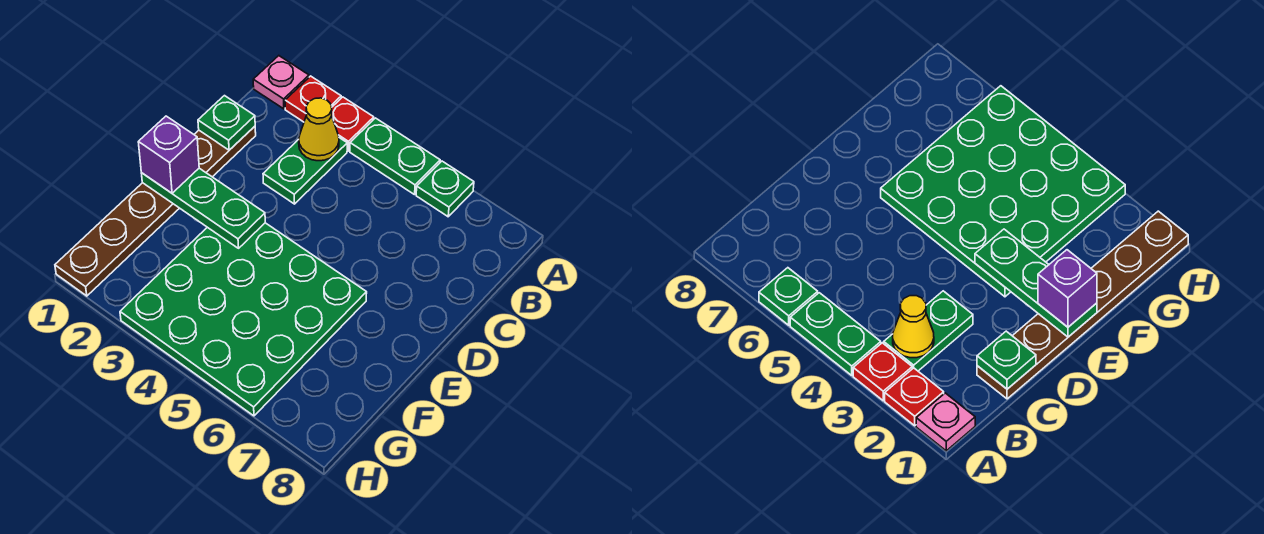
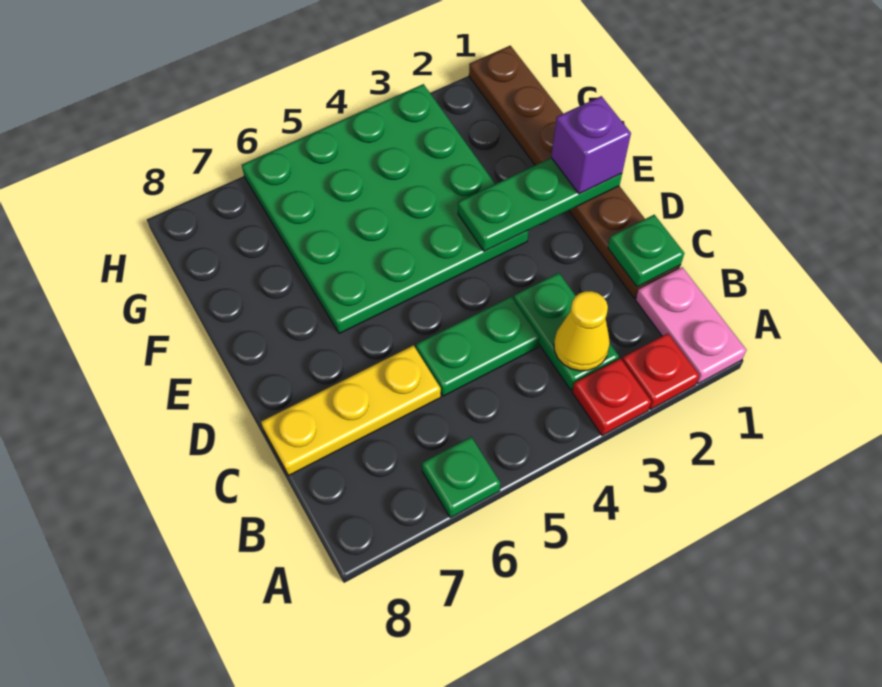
pink 1x1 plate [253,56,309,109] -> pink 1x2 plate [636,267,746,384]
green 1x2 plate [350,118,440,195] -> green 1x2 plate moved to [416,297,540,396]
none -> yellow 1x3 plate [261,345,441,476]

